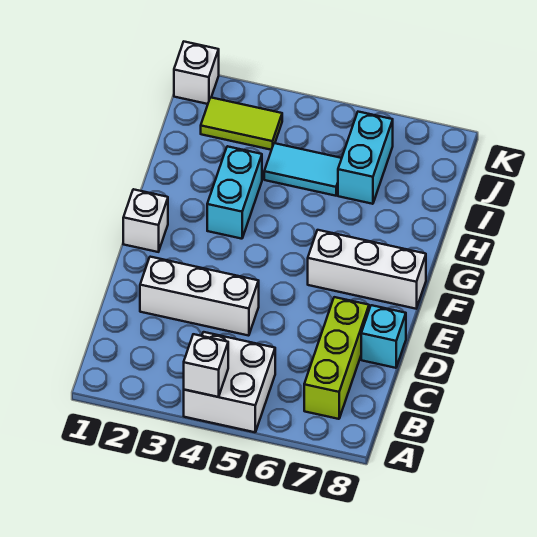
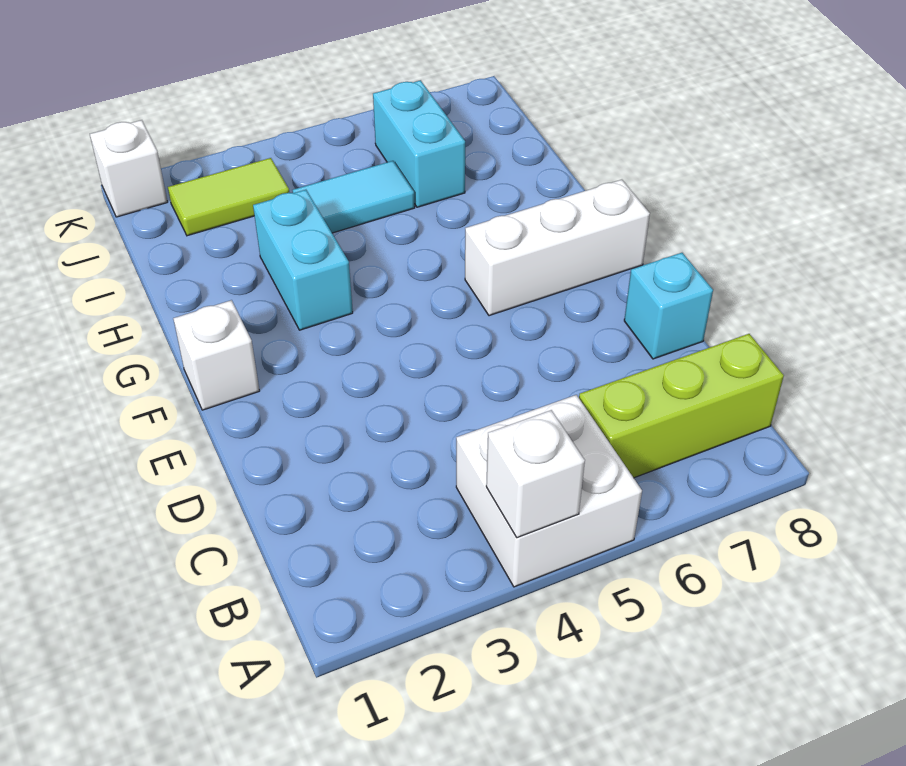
lime 1x3 brick [304,297,369,419] -> lime 1x3 brick turned to [579,334,784,478]
white 1x3 brick [140,257,259,336] -> none

